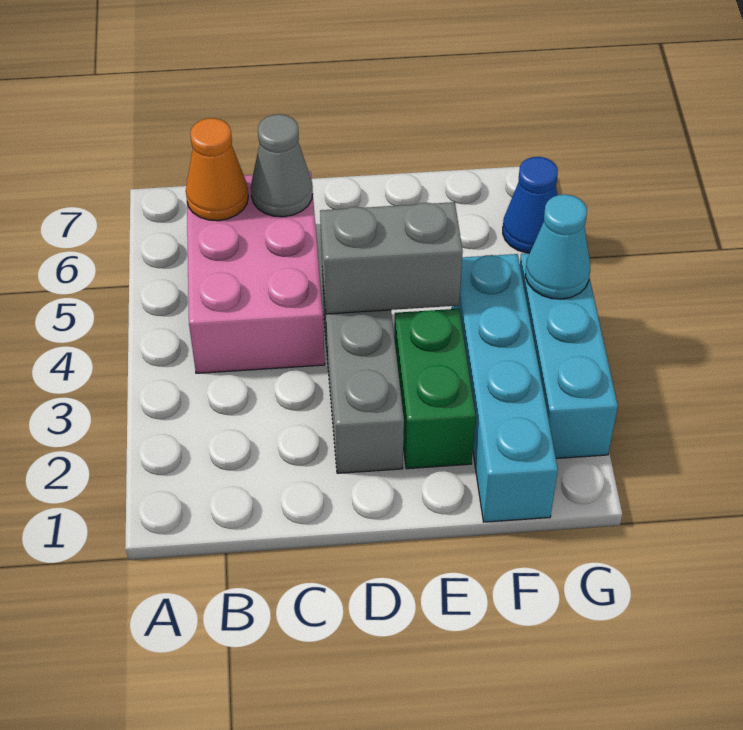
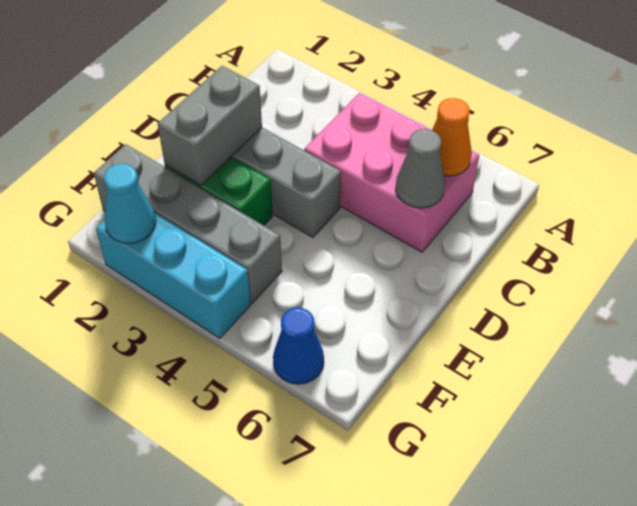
grey 1x2 brick [320,202,463,314] -> grey 1x2 brick moved to [158,66,262,186]
cyan 1x4 brick [452,254,558,522] -> grey 1x4 brick [94,144,282,303]
cyan 1x1 cone [525,194,590,299] -> cyan 1x1 cone moved to [104,164,156,243]

